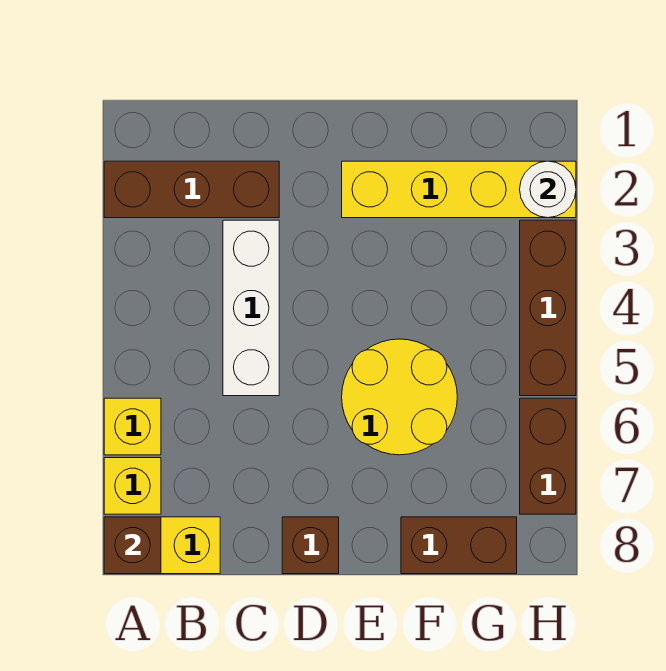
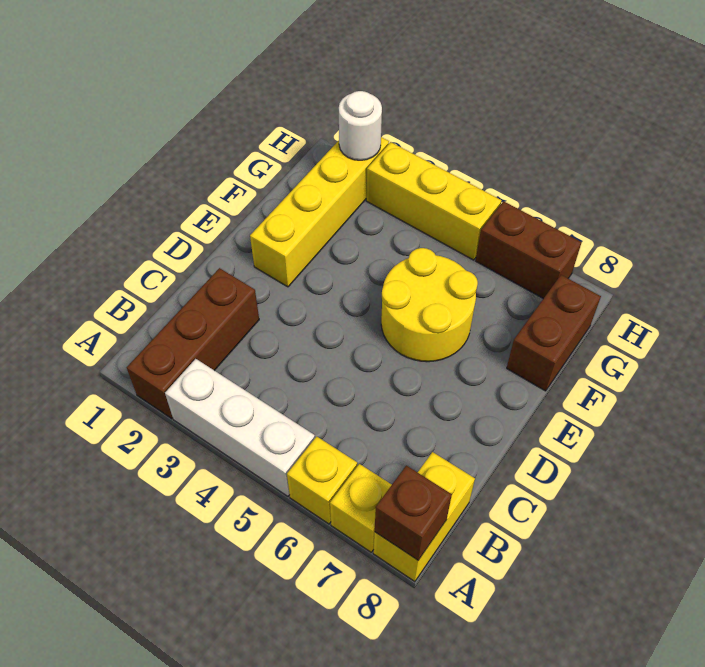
white 1x3 brick [223,220,279,396] -> white 1x3 brick moved to [165,359,315,496]
brown 1x1 brick [282,517,339,574] -> none
brown 1x3 brick [520,220,576,396] -> yellow 1x3 brick [366,142,501,260]

